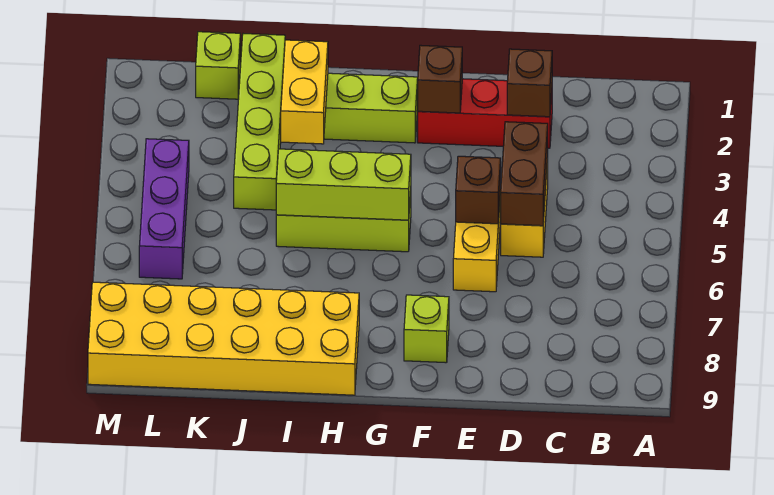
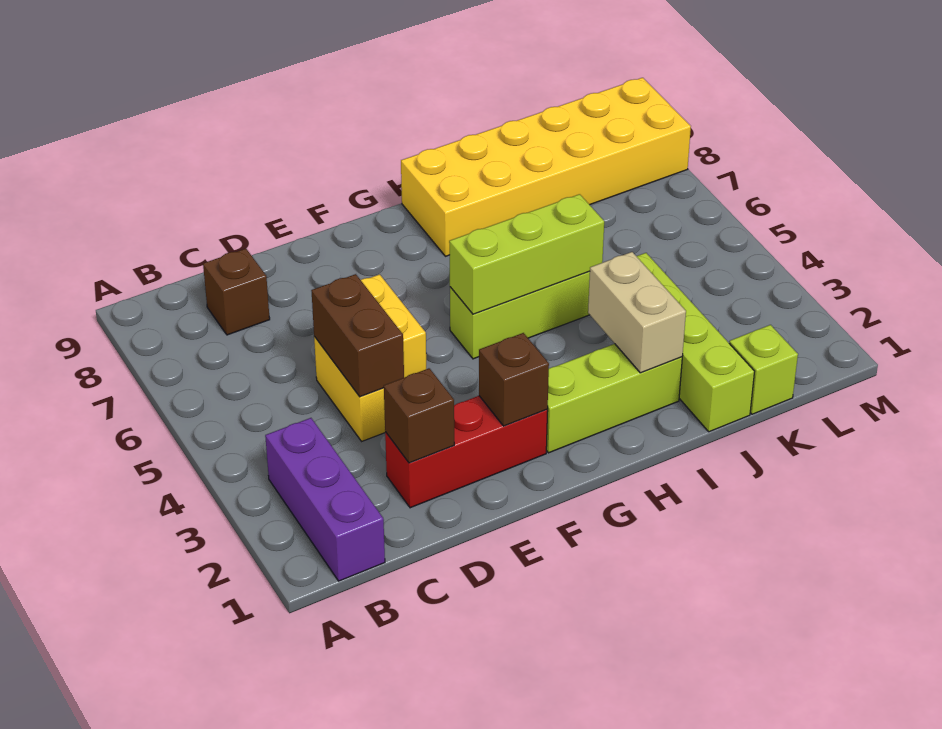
brown 1x1 brick [456,156,501,224] -> brown 1x1 brick moved to [203,249,270,335]
lime 1x1 brick [404,295,449,363] -> none
yellow 1x2 brick [281,40,328,144] -> tan 1x2 brick [588,252,686,373]
purple 1x3 brick [139,139,189,279] -> purple 1x3 brick moved to [265,418,385,581]

